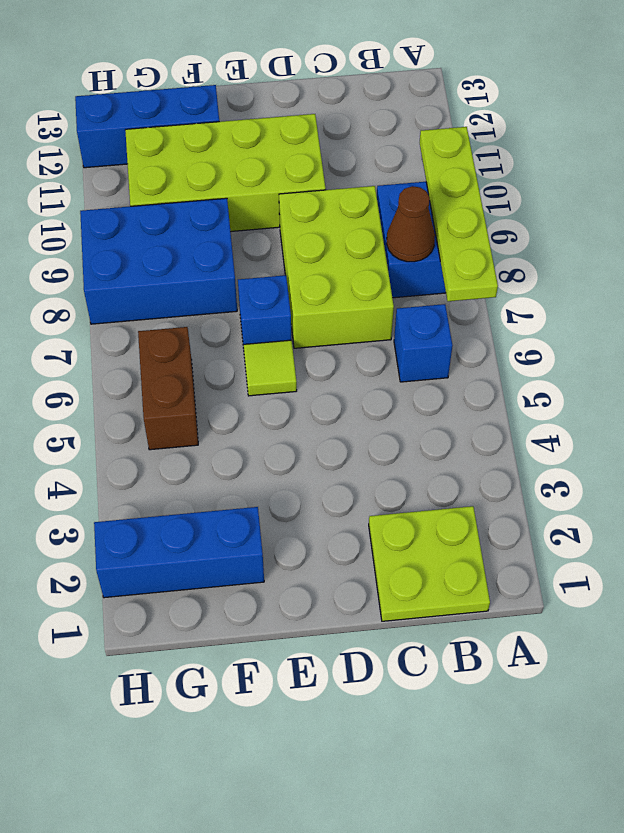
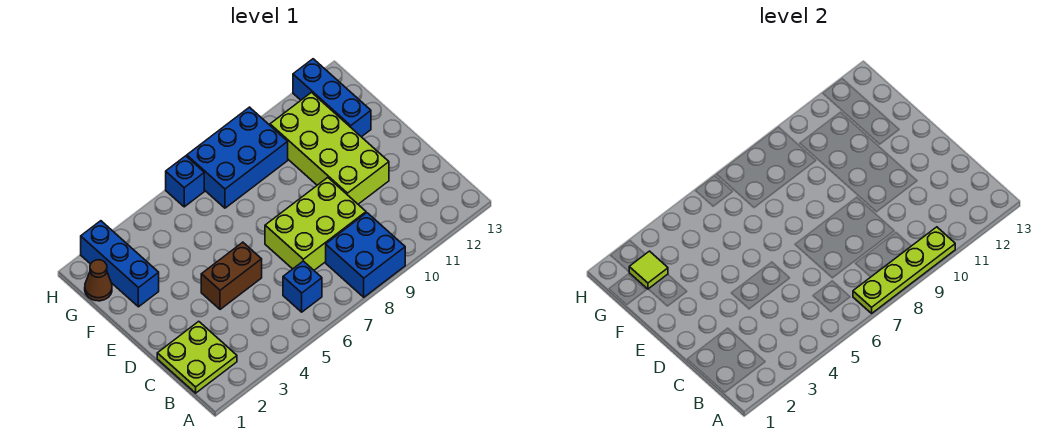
brown 1x1 cone [387,186,435,262] -> brown 1x1 cone moved to [85,260,112,301]
lime 1x1 tile [243,340,297,396] -> lime 1x1 tile moved to [629,251,668,289]
blue 1x1 brick [238,275,291,348] -> blue 1x1 brick moved to [166,156,204,207]
blue 2x3 brick [80,198,237,324] -> blue 2x3 brick turned to [187,107,288,208]
brown 1x2 brick [138,327,198,450] -> brown 1x2 brick moved to [201,242,262,309]

